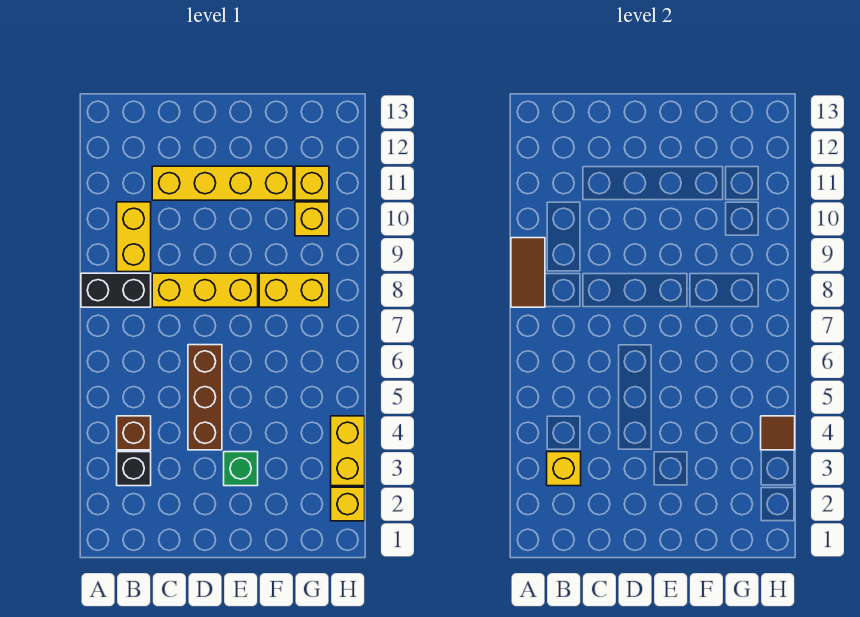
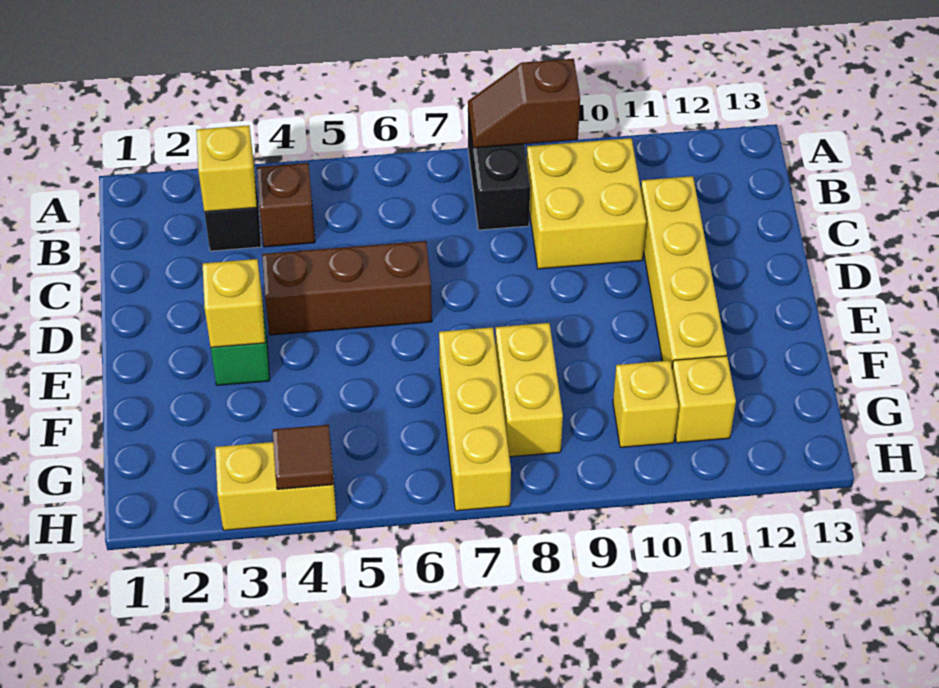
brown 1x2 tile [511,238,545,307] -> brown 1x2 slope [468,59,580,148]
yellow 1x2 brick [117,202,151,272] -> yellow 2x2 brick [527,138,646,269]
yellow 1x3 brick [152,273,258,307] -> yellow 1x3 brick moved to [439,327,511,511]
yellow 1x1 brick [331,487,365,521] -> yellow 1x1 brick moved to [203,259,265,347]

